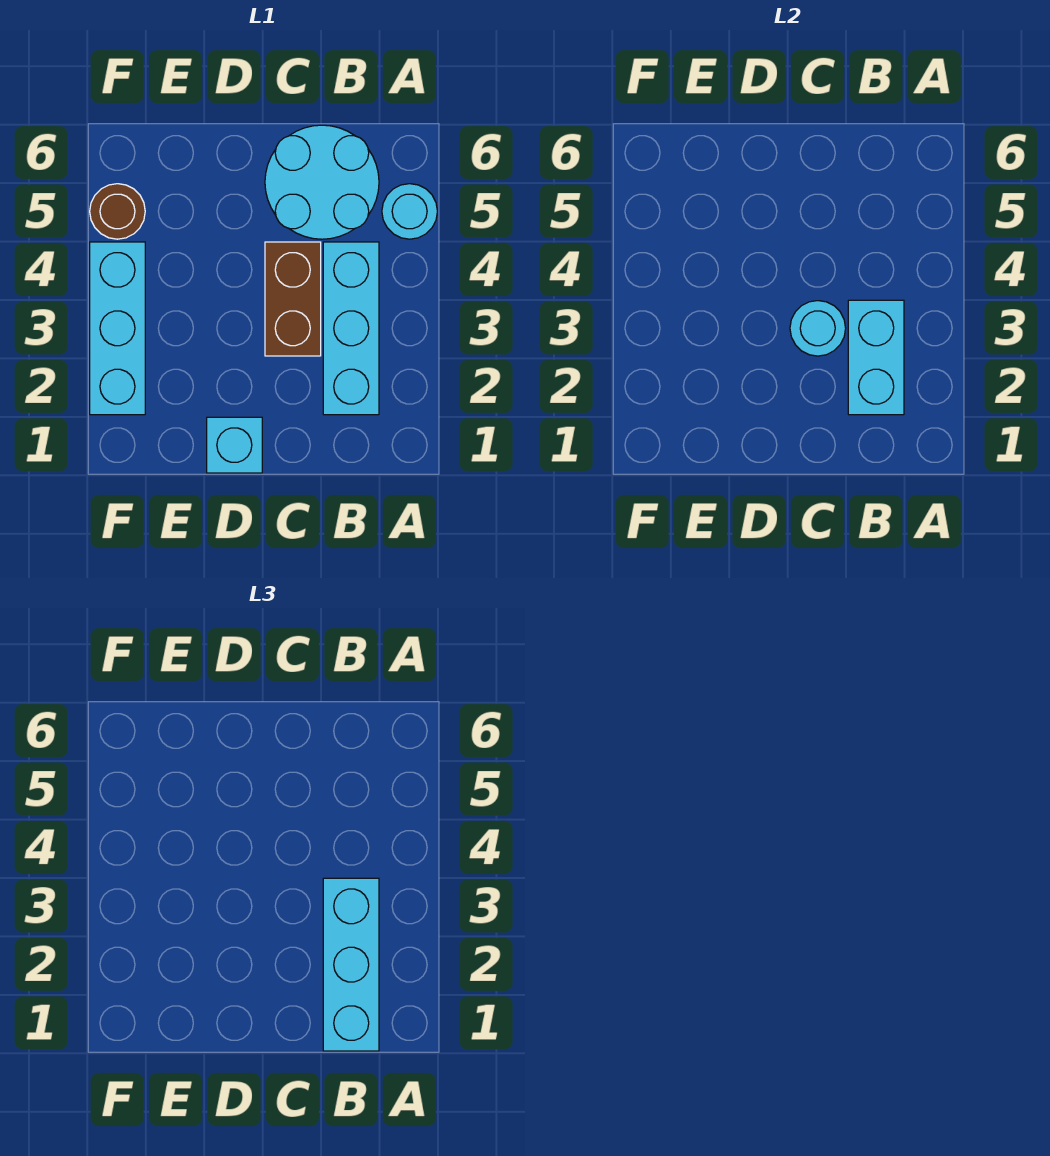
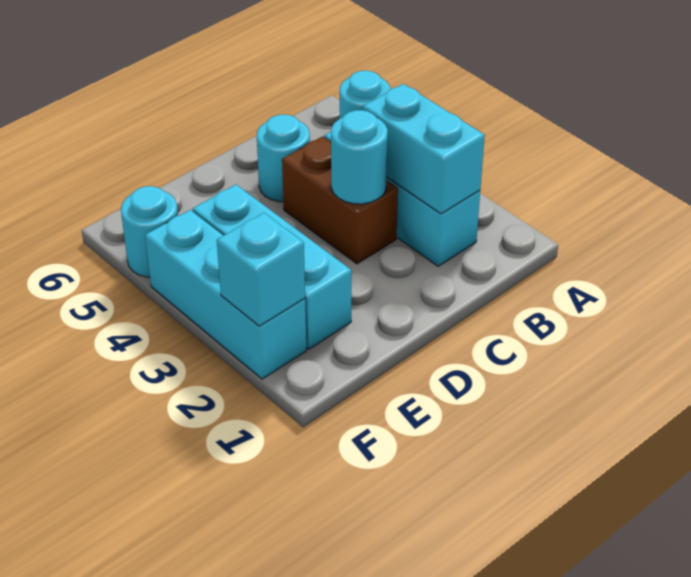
cyan 1x3 brick [323,878,379,1051] -> cyan 1x3 brick moved to [193,185,352,349]
cyan 2x2 round brick [265,125,379,239] -> cyan 1x1 round brick [257,114,310,202]
cyan 1x1 brick [207,417,262,473] -> cyan 1x1 brick moved to [217,213,305,326]
brown 1x1 round brick [90,184,145,239] -> cyan 1x1 round brick [121,186,178,277]

